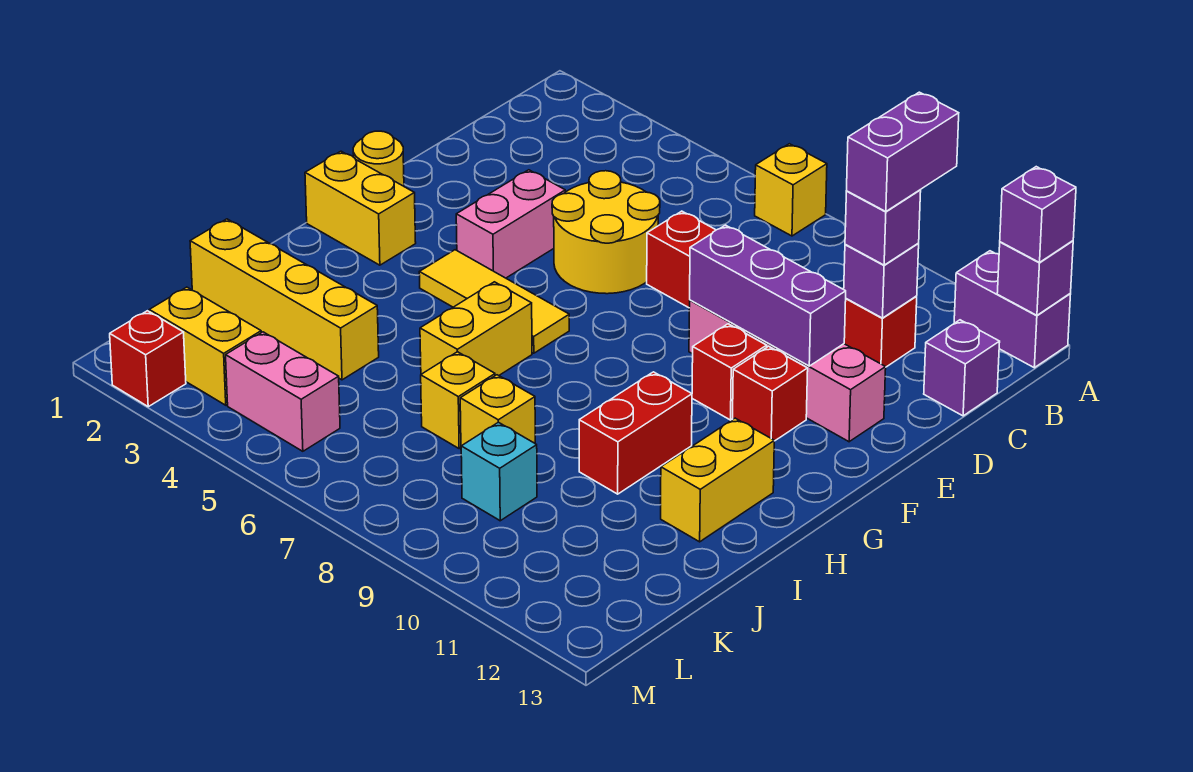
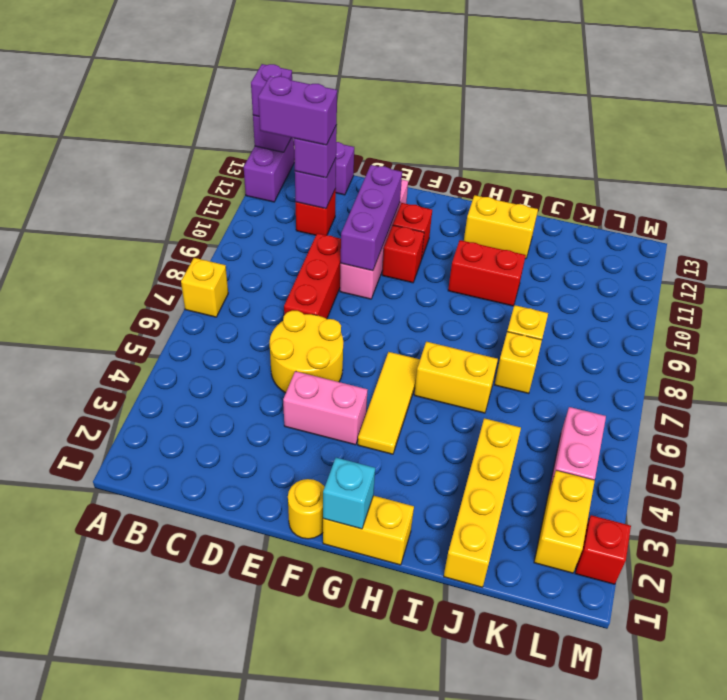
yellow 1x2 brick [305,151,416,265] -> yellow 1x2 brick turned to [323,496,414,565]
cyan 1x1 brick [461,422,537,521] -> cyan 1x1 brick moved to [323,458,375,529]

